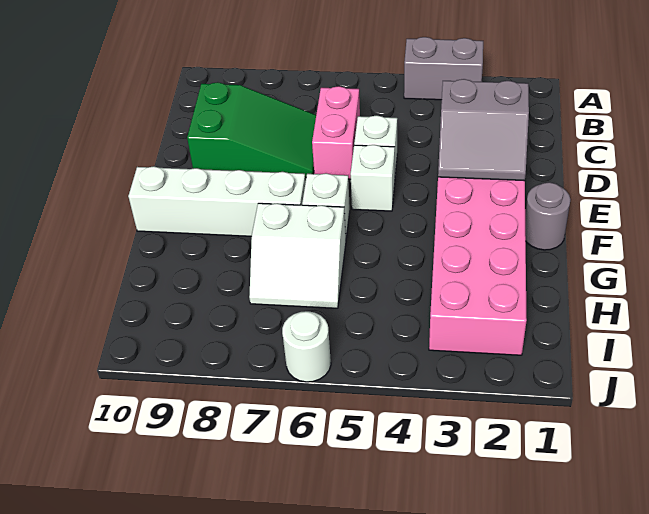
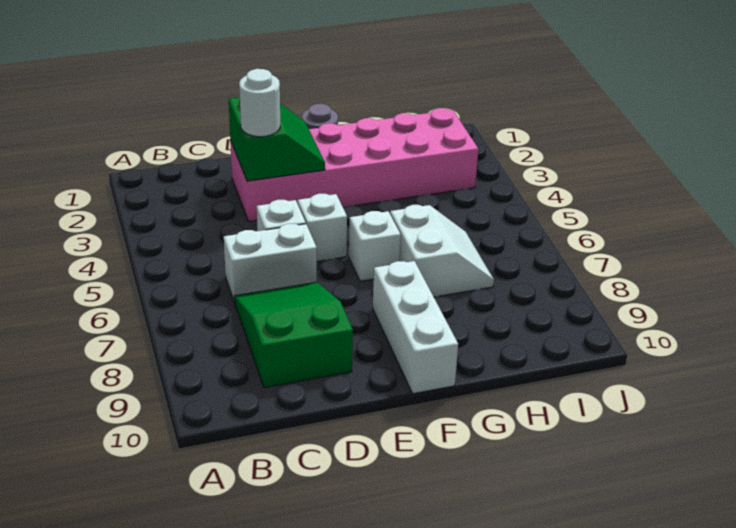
grey 1x2 brick [404,37,483,100] -> none
pink 1x2 brick [312,86,360,179] -> white 1x2 brick [224,224,317,302]
grey 2x2 slope [438,79,529,181] -> green 2x2 slope [229,97,325,181]
white 1x4 brick [128,166,306,236] -> white 1x3 brick [373,261,458,394]
white 1x1 round brick [282,311,331,382] -> white 1x1 round brick moved to [239,69,280,137]

